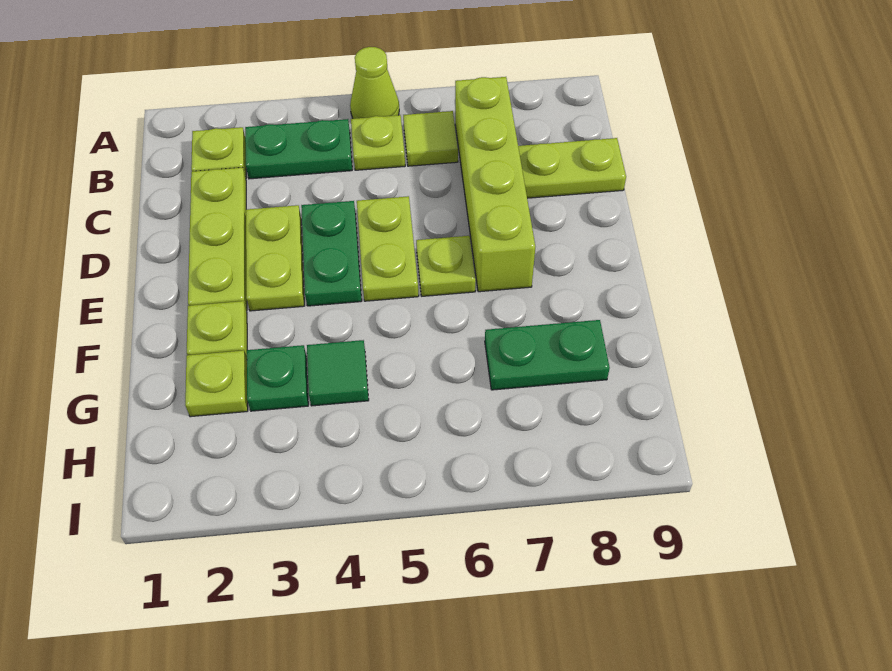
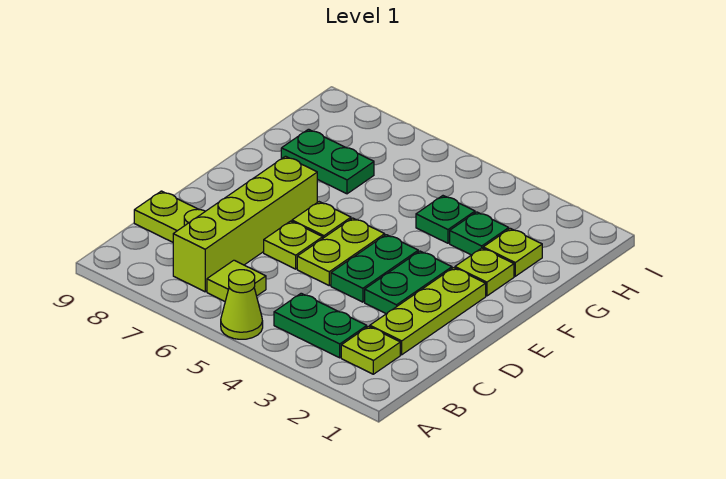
lime 1x1 plate [351,115,405,170] -> lime 1x1 plate moved to [264,221,323,269]
lime 1x2 plate [246,205,304,311] -> green 1x2 plate [365,251,452,314]
green 1x1 tile [307,340,369,406] -> green 1x1 plate [416,196,475,243]

